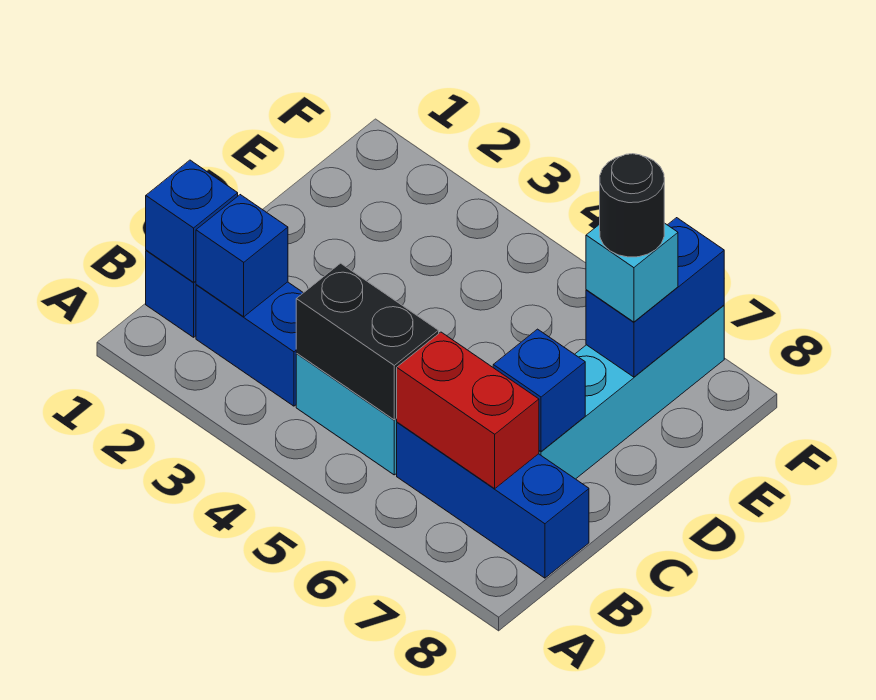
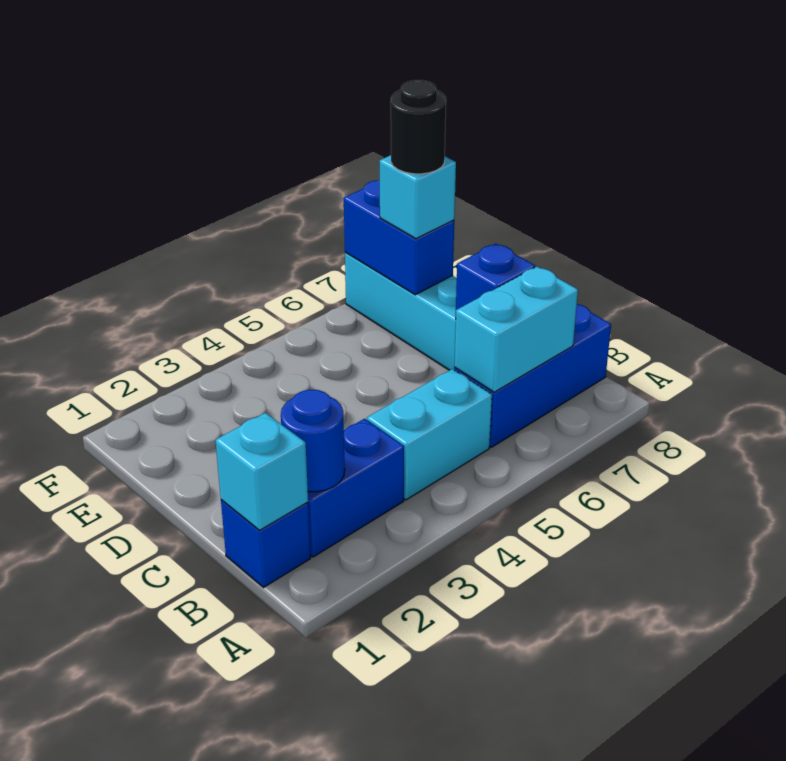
blue 1x1 brick [146,160,238,282] -> cyan 1x1 brick [215,413,308,530]
blue 1x1 brick [196,195,288,317] -> blue 1x1 round brick [281,390,345,492]
black 1x2 brick [296,263,439,420] -> none
red 1x2 brick [397,332,539,489] -> cyan 1x2 brick [454,267,578,392]

